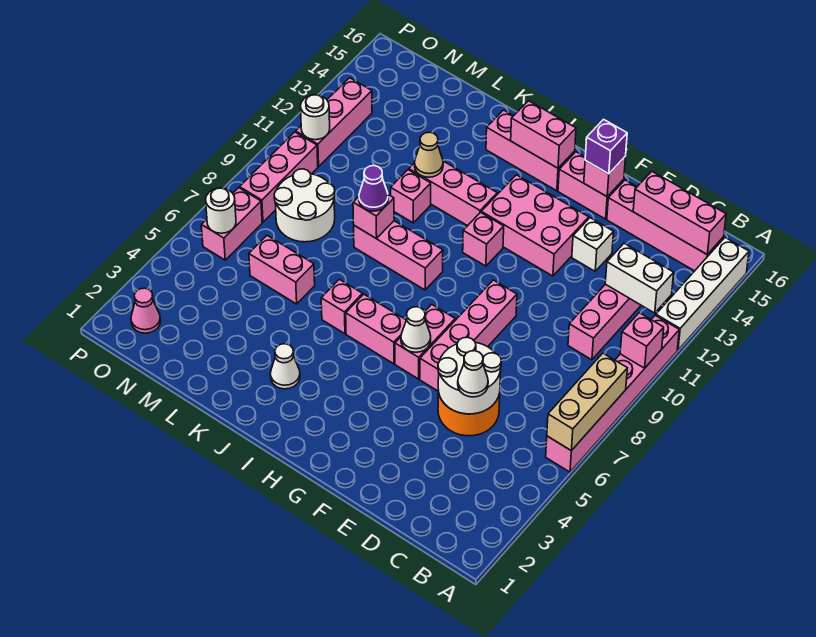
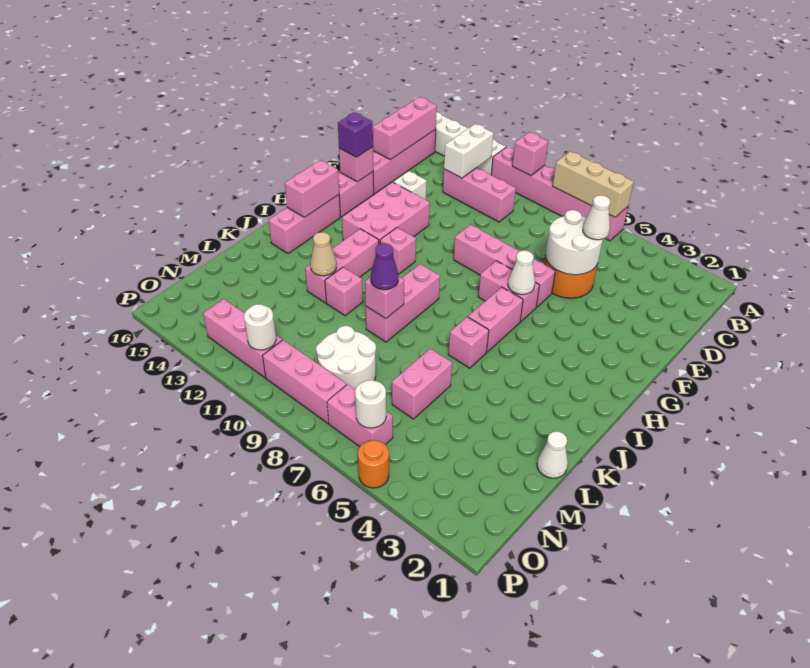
white 1x1 cone [270,344,300,389] -> white 1x1 cone moved to [537,431,568,478]
pink 1x1 cone [131,288,161,333] -> none
none -> orange 1x1 round brick [358,440,389,488]

